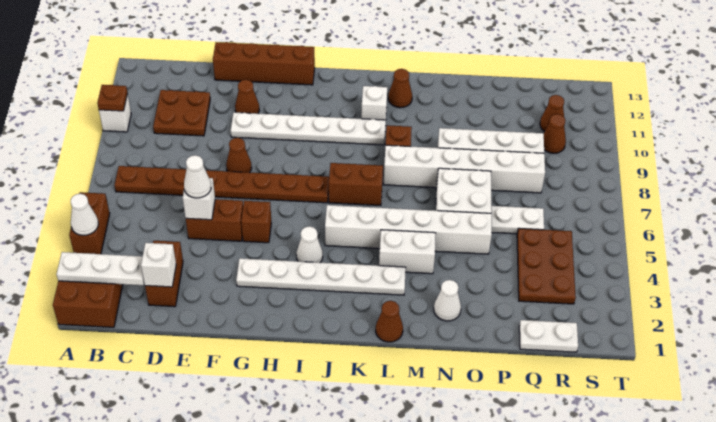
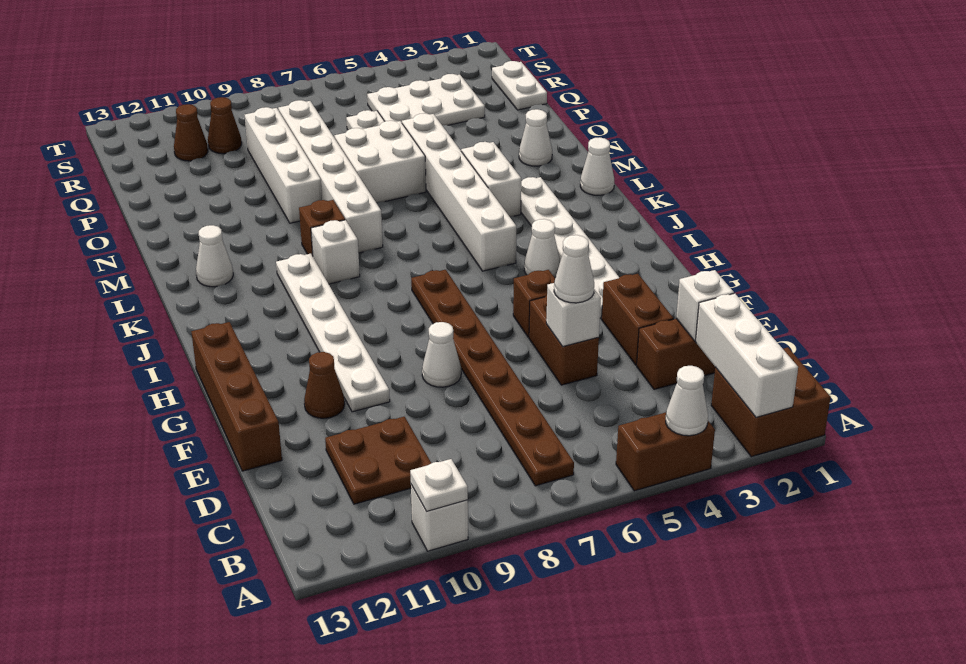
white 1x3 plate [57,252,144,285] -> white 1x3 brick [696,293,798,418]
brown 1x1 plate [97,85,128,111] -> white 1x1 plate [410,459,468,511]
brown 1x1 cone [226,138,252,173] -> white 1x1 cone [422,322,461,387]
brown 1x2 brick [329,163,383,206] -> brown 1x2 brick moved to [602,274,674,365]
white 1x1 brick [361,86,387,120] -> white 1x1 brick moved to [311,220,360,284]
brown 1x1 cone [376,301,403,342] -> white 1x1 cone [580,137,614,195]
brown 1x1 cone [388,69,412,108] -> white 1x1 cone [196,225,233,287]
brown 2x3 plate [517,228,576,304] -> white 2x3 plate [367,74,485,125]

